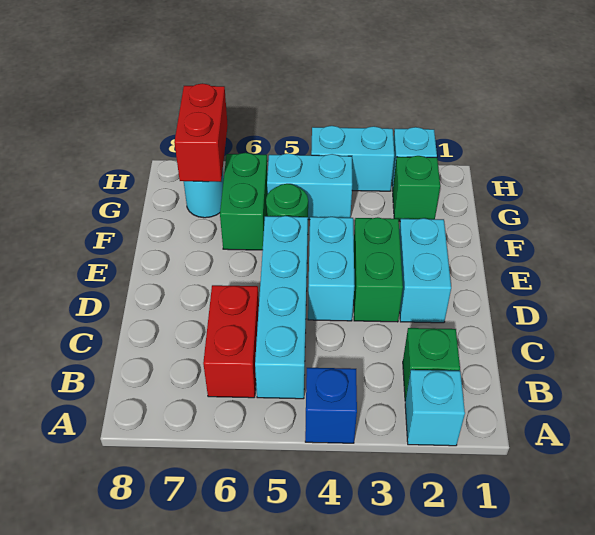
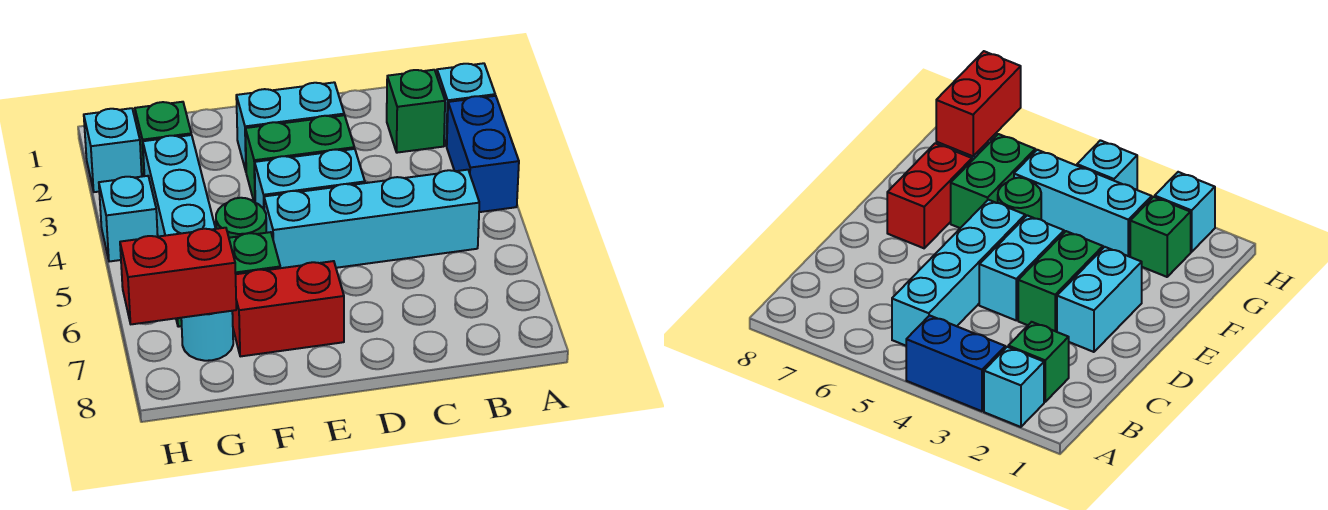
blue 1x1 brick [305,368,357,443] -> blue 1x2 brick [447,96,519,212]
red 1x2 brick [203,285,259,398] -> red 1x2 brick moved to [232,261,344,356]
cyan 1x2 brick [267,153,352,220] -> cyan 1x3 brick [143,135,216,237]
cyan 1x2 brick [311,126,394,191] -> cyan 1x1 brick [99,176,158,262]

